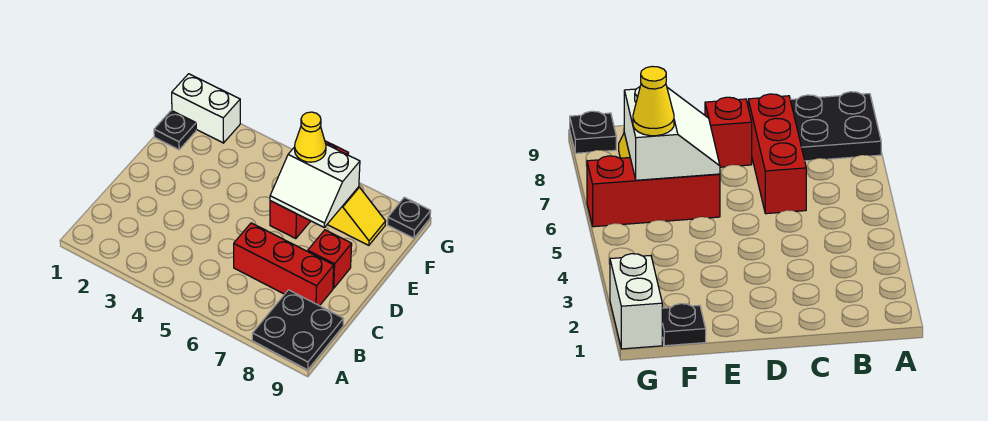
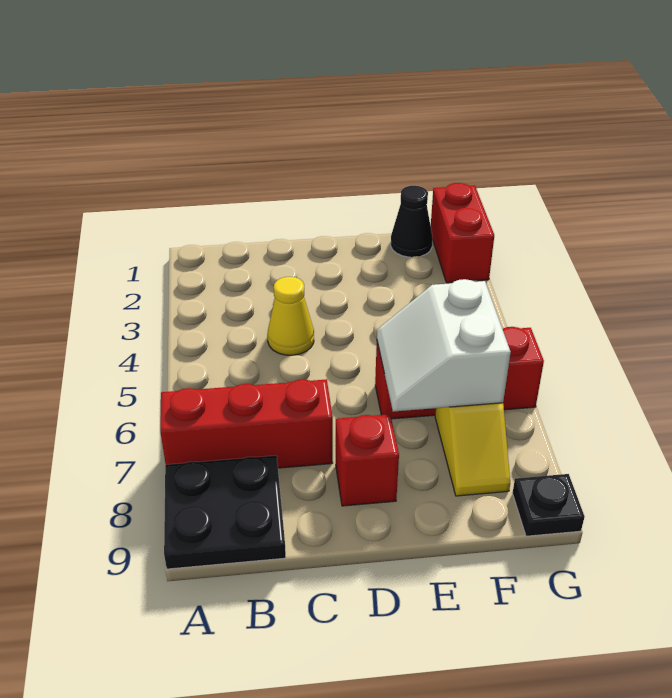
red 1x3 brick [234,223,334,306] -> red 1x3 brick turned to [160,380,333,468]
black 1x1 plate [154,110,196,150] -> black 1x1 cone [391,186,433,257]
yellow 1x1 cone [295,112,326,162] -> yellow 1x1 cone moved to [267,277,314,355]
white 1x2 brick [172,74,240,143] -> red 1x2 brick [431,183,494,283]

